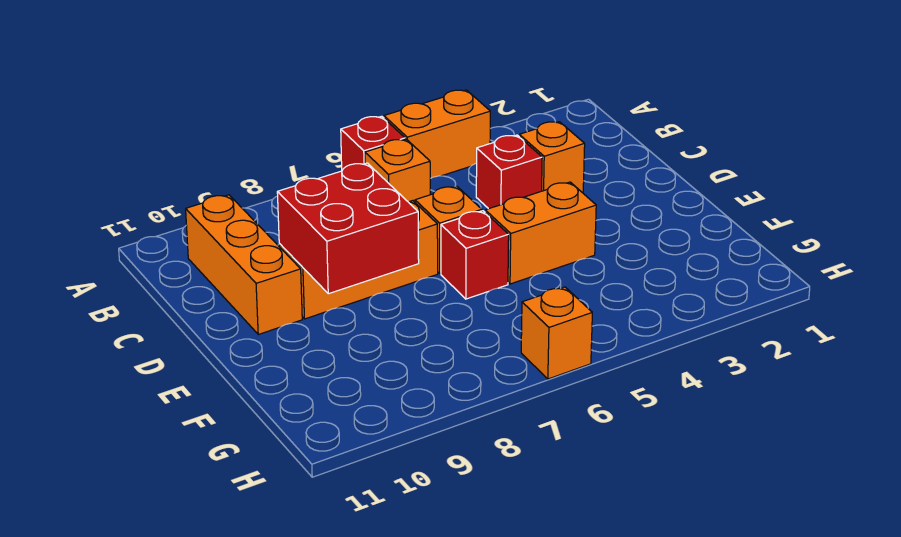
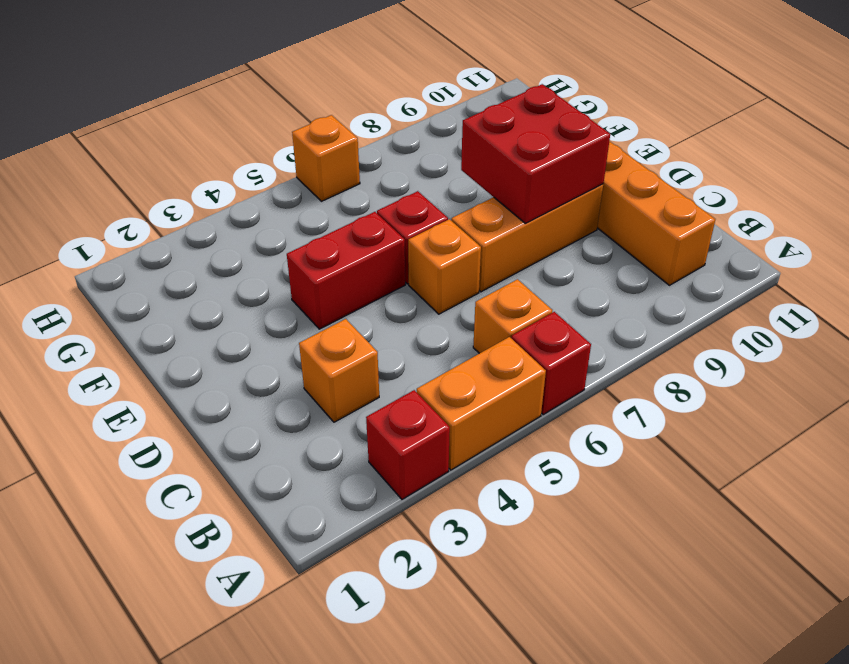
red 1x1 brick [476,135,542,209] -> red 1x1 brick moved to [366,390,450,499]
orange 1x2 brick [485,182,596,284] -> red 1x2 brick [287,212,405,329]

